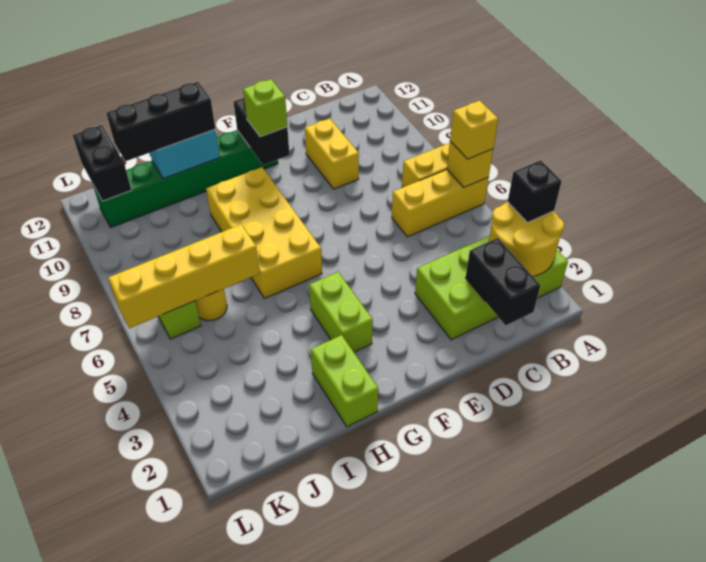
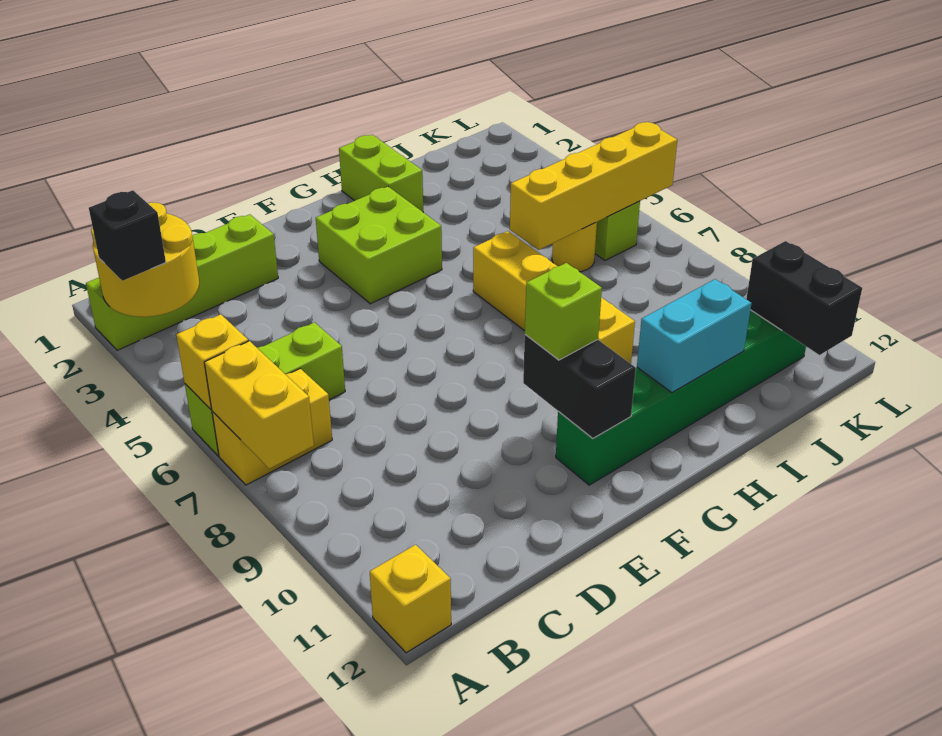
lime 2x4 brick [415,236,568,340] -> lime 1x4 brick [86,214,278,350]
yellow 1x3 brick [392,170,489,237] -> lime 1x3 brick [185,322,345,456]
yellow 1x1 brick [450,100,498,159] -> yellow 1x1 brick moved to [370,545,451,653]
black 1x2 brick [466,238,540,325] -> none
yellow 1x2 brick [305,118,359,189] -> yellow 1x2 brick moved to [204,341,314,469]
lime 1x2 brick [309,272,373,352] -> lime 2x2 brick [316,187,442,304]
yellow 2x4 brick [206,167,322,299] -> yellow 1x4 brick [473,231,635,364]
black 1x3 brick [106,82,215,161] -> none

